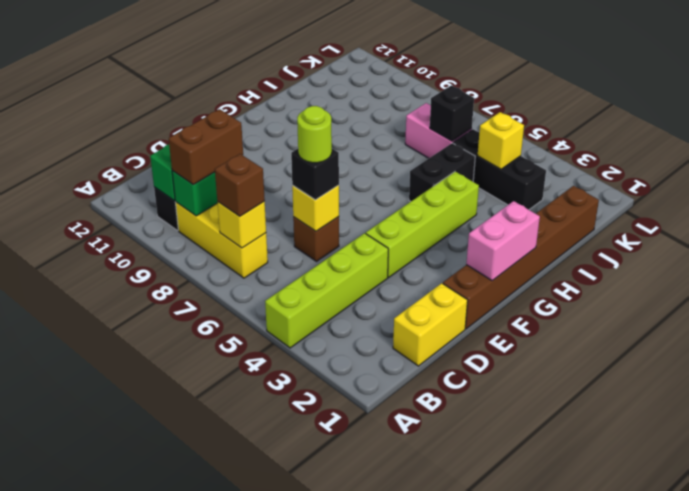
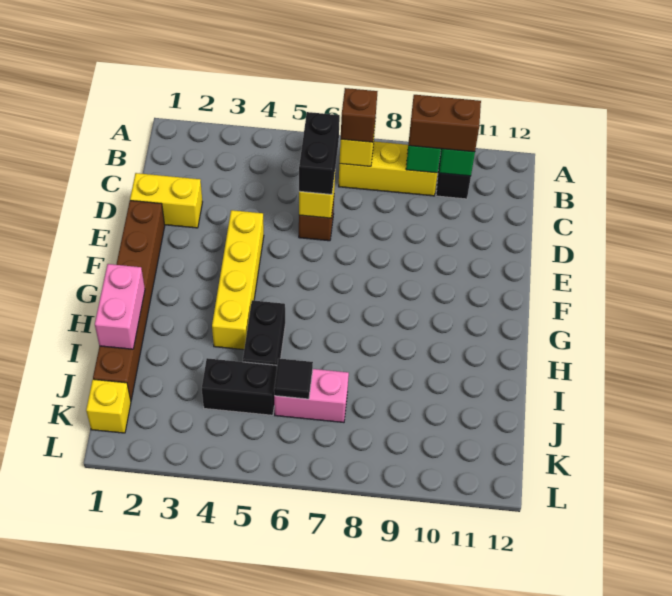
lime 1x4 brick [265,233,388,348] -> none
brown 1x2 brick [169,109,243,185] -> brown 1x2 brick turned to [409,95,481,152]
yellow 1x2 brick [393,283,468,366] -> yellow 1x2 brick turned to [130,173,202,228]
black 1x1 brick [291,149,339,200] -> black 1x2 brick [299,112,340,195]
lime 1x1 round brick [297,106,332,163] -> none
lime 1x4 brick [366,172,479,277] -> yellow 1x4 brick [212,210,264,350]
pink 1x2 brick [466,201,540,281] -> pink 1x2 brick moved to [95,264,145,349]
black 1x3 brick [453,129,546,210] -> black 1x2 brick [202,358,277,415]
yellow 1x1 brick [478,112,524,169] -> yellow 1x1 brick moved to [86,379,131,433]
black 1x1 brick [430,85,474,141] -> black 1x1 tile [274,359,313,399]

